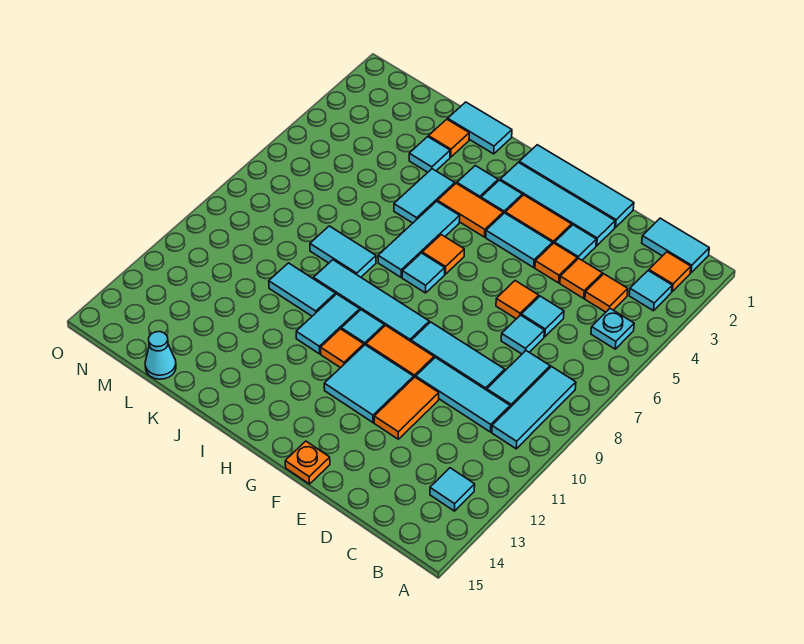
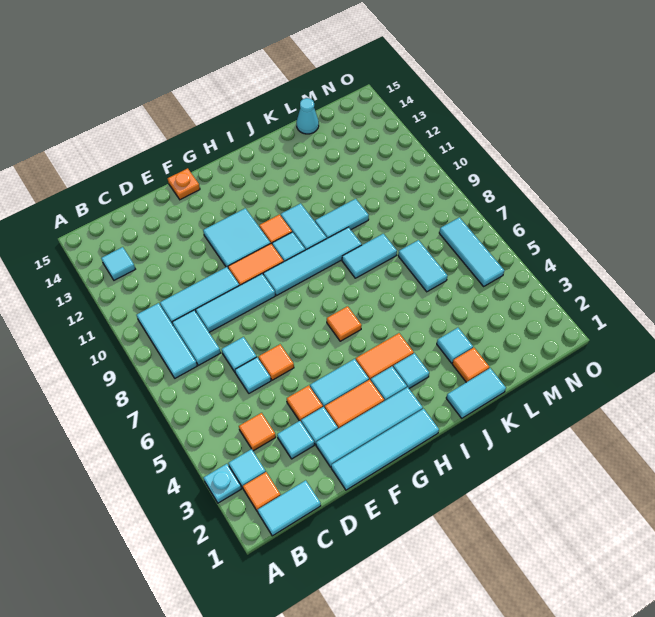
cyan 1x1 plate [591,309,634,349] -> cyan 1x1 plate moved to [203,464,241,503]
orange 1x1 tile [560,258,603,298] -> none
orange 1x2 tile [374,377,439,439] -> none
cyan 1x1 tile [402,253,445,293] -> cyan 1x1 tile moved to [277,421,314,459]
cyan 1x3 tile [378,201,460,277] -> cyan 1x3 tile moved to [439,217,504,286]
cyan 1x2 tile [394,169,455,223] -> cyan 1x2 tile moved to [398,240,448,292]

